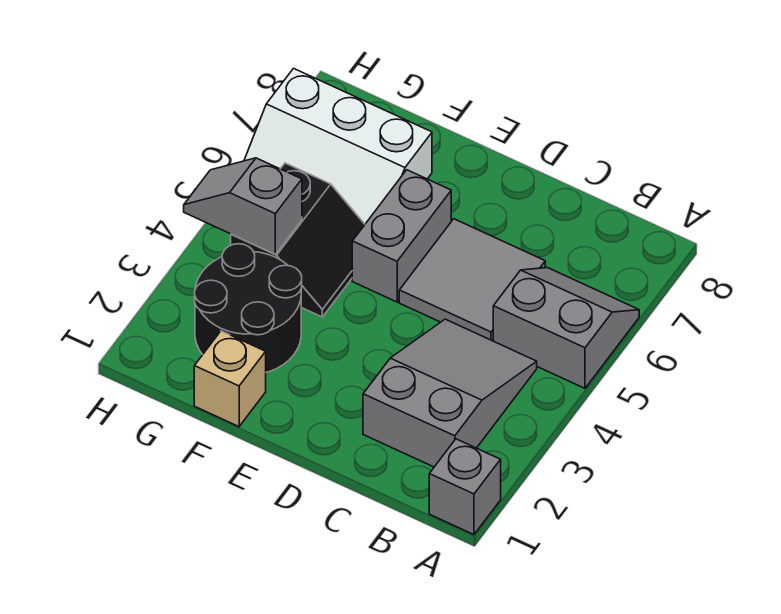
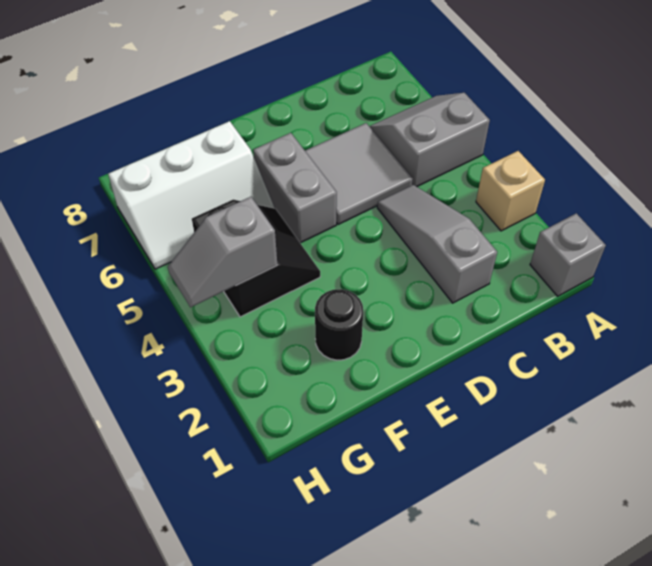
grey 2x3 slope [363,319,537,467] -> grey 1x3 slope [377,185,497,303]
tan 1x1 brick [194,331,266,427] -> tan 1x1 brick moved to [476,151,545,231]
black 2x2 round brick [195,244,302,372] -> black 1x1 round brick [315,289,363,360]

